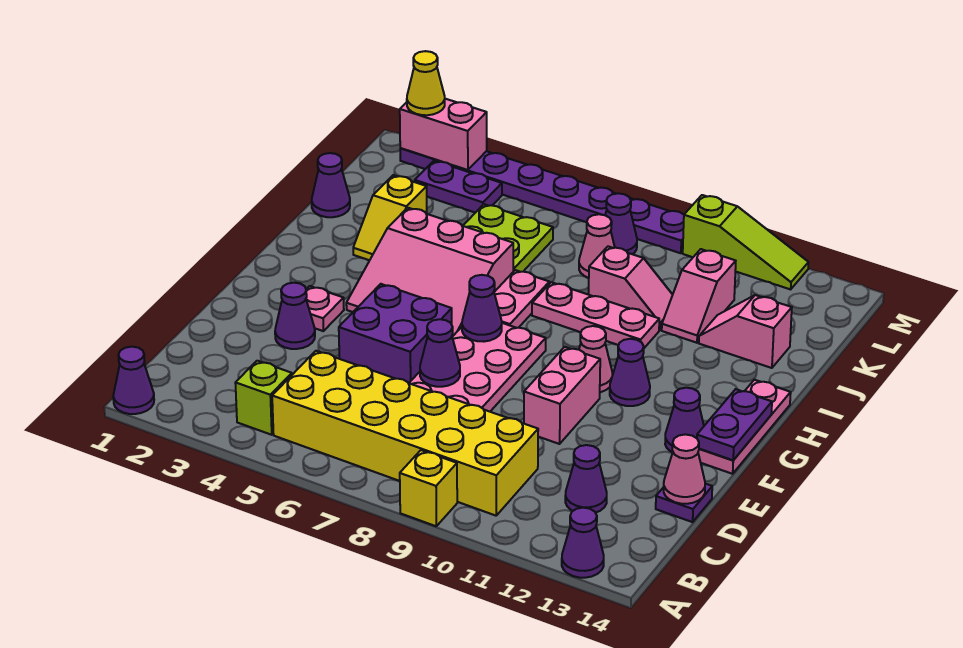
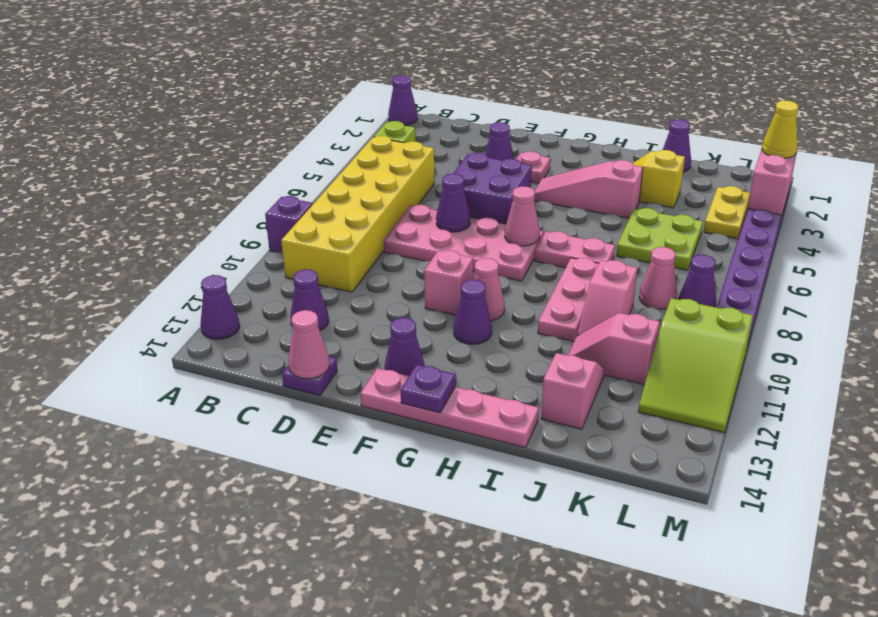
yellow 1x1 brick [400,450,457,526] -> purple 1x1 brick [265,196,313,253]
pink 1x2 brick [524,347,600,444] -> pink 1x1 brick [424,250,473,315]
pink 1x3 plate [698,380,791,474] -> pink 1x4 plate [360,368,539,448]
purple 1x2 plate [697,389,772,460] -> purple 1x1 plate [400,365,455,413]
pink 3x3 slope [346,208,513,337] -> pink 1x3 slope [534,160,643,218]
purple 1x1 cone [462,275,502,342] -> pink 1x1 cone [505,186,540,246]
purple 1x2 plate [415,161,502,213] -> yellow 1x2 plate [704,186,750,239]
lime 1x3 slope [683,195,809,289] -> lime 2x3 slope [638,298,753,432]

